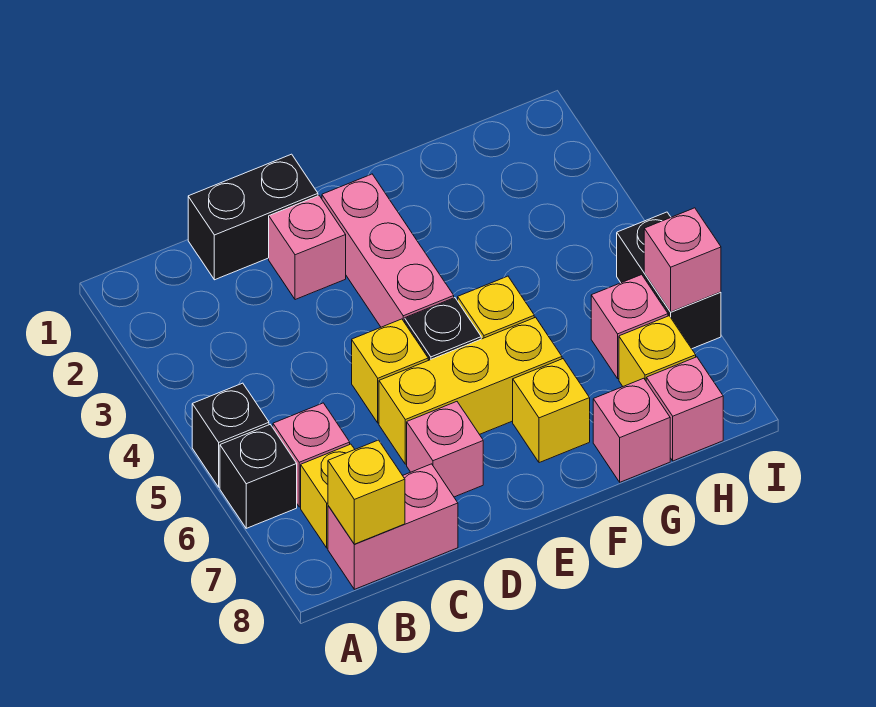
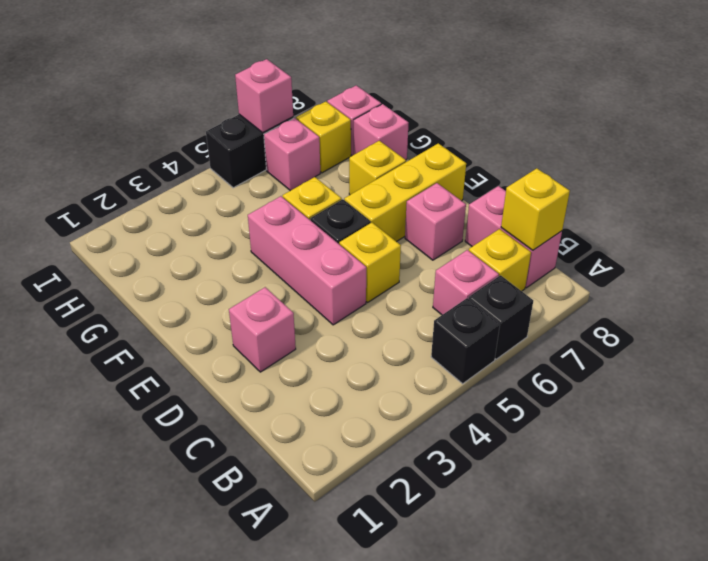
black 1x2 brick [188,154,318,280] -> none
yellow 1x3 brick [379,317,562,464] -> yellow 1x3 brick turned to [344,143,466,242]
pink 1x3 brick [322,174,454,327] -> pink 1x3 brick turned to [248,196,366,325]

